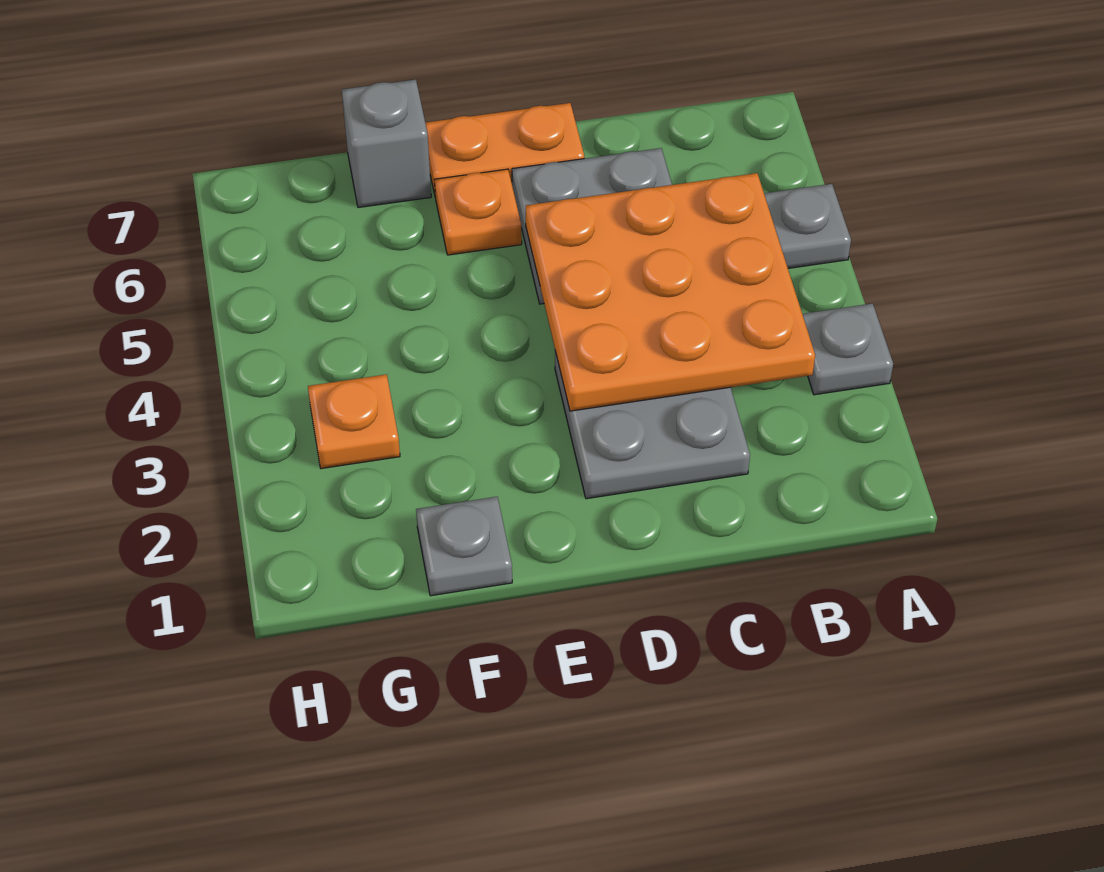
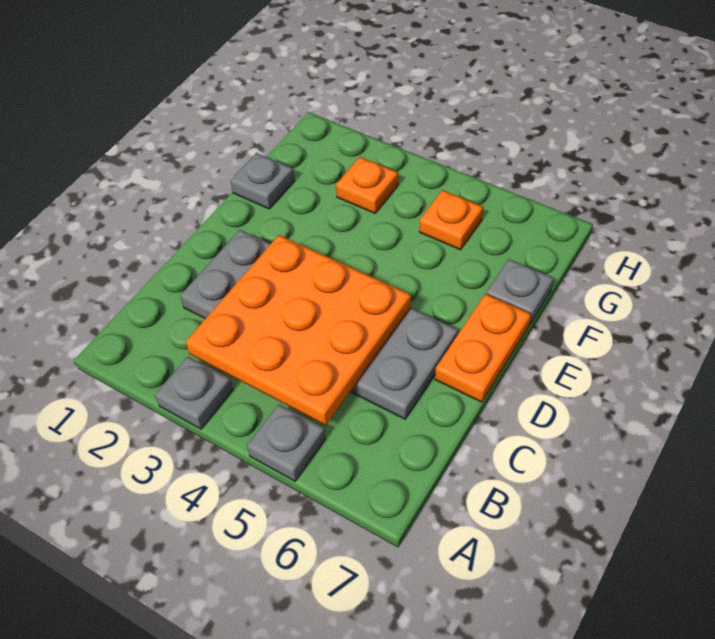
orange 1x1 plate [435,169,522,255] -> orange 1x1 plate moved to [419,190,483,250]
grey 1x1 brick [342,80,431,208] -> grey 1x1 plate [486,259,554,324]

